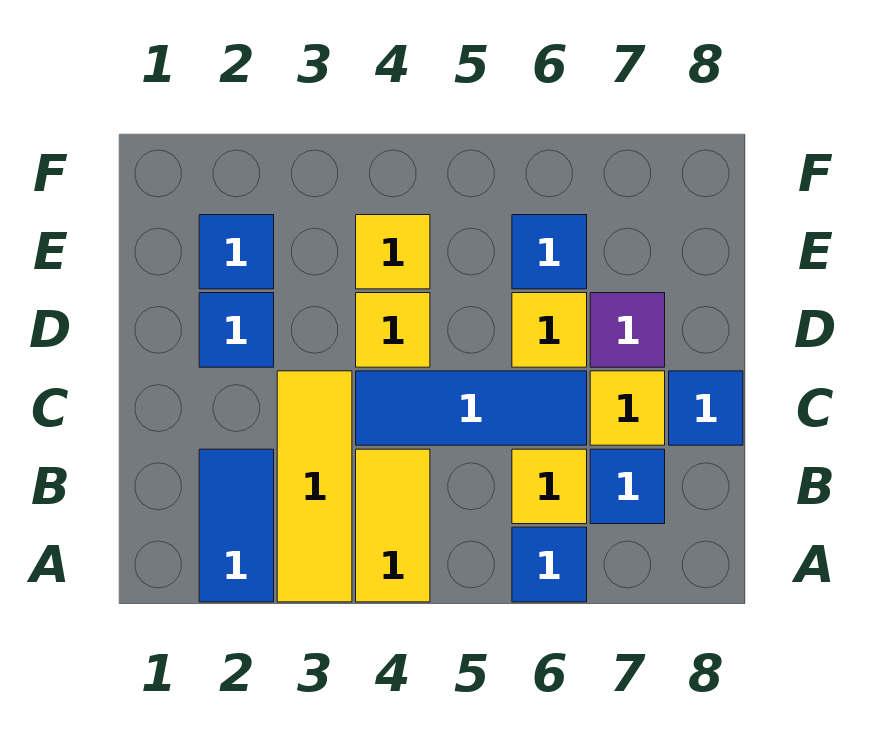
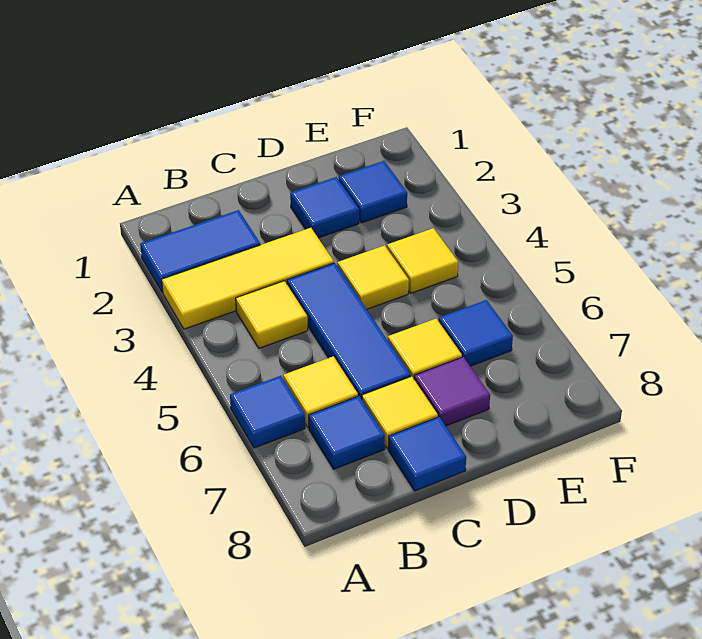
yellow 1x2 tile [356,449,430,602] -> yellow 1x1 tile [236,281,308,348]

